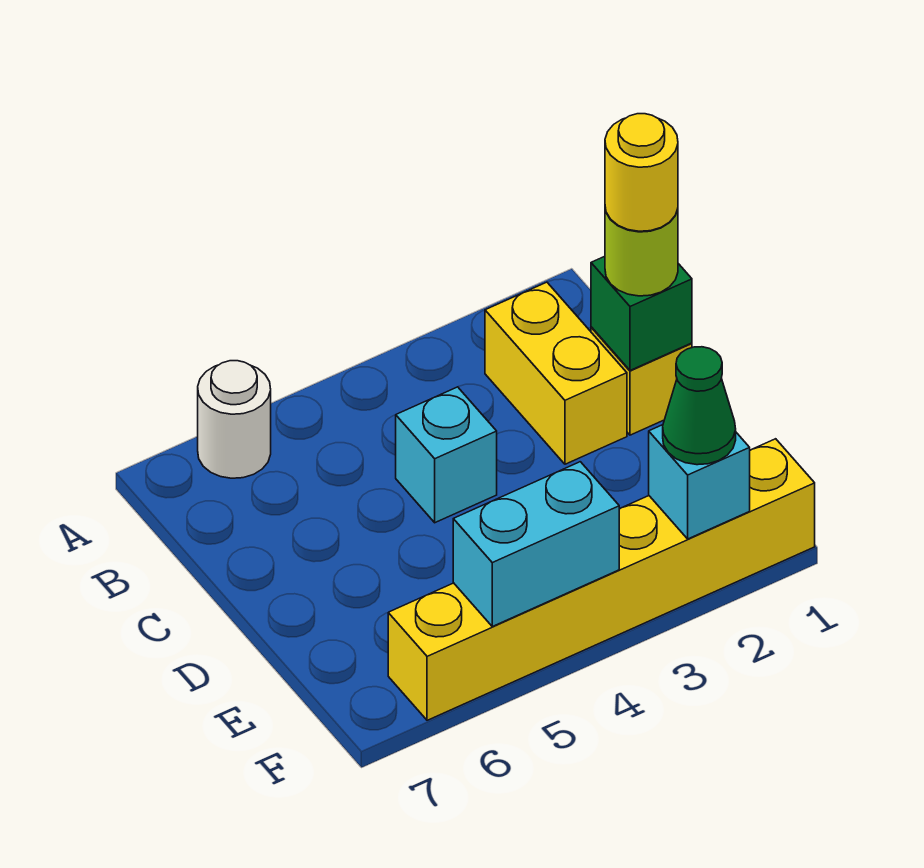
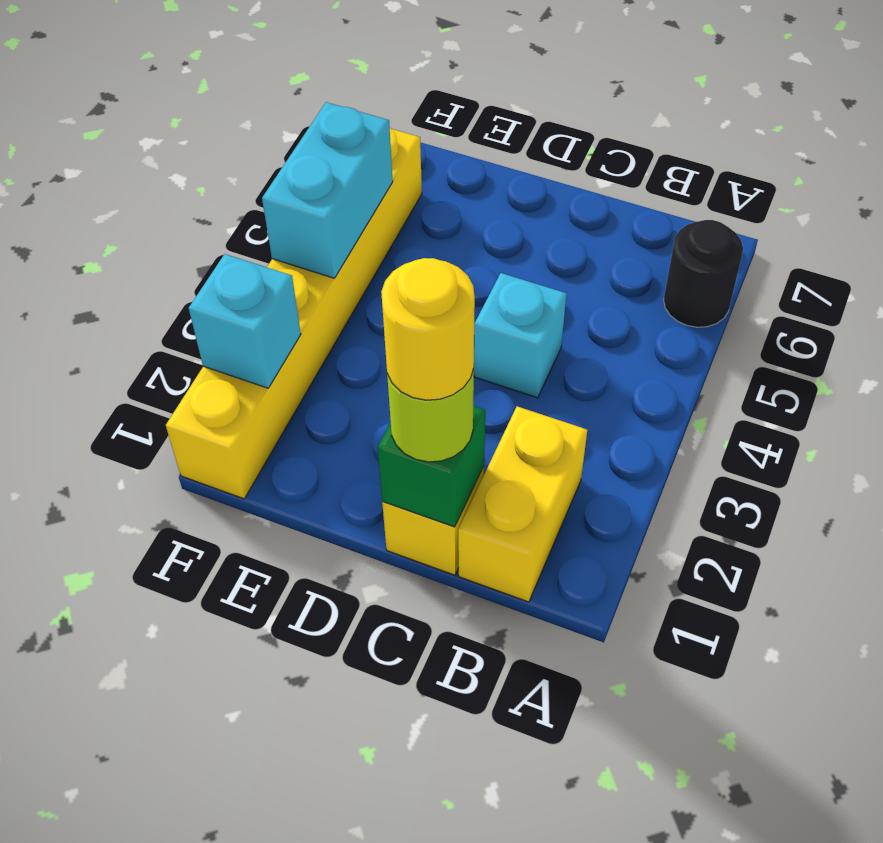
white 1x1 round brick [198,361,271,478] -> black 1x1 round brick [664,220,743,327]
yellow 1x2 brick [485,282,627,464] -> yellow 1x2 brick turned to [458,406,587,602]
green 1x1 cone [663,347,736,465] -> none

